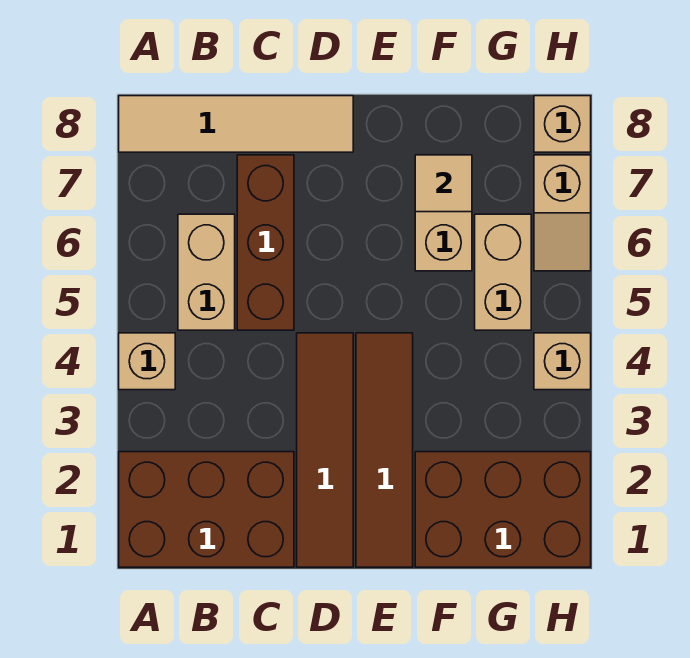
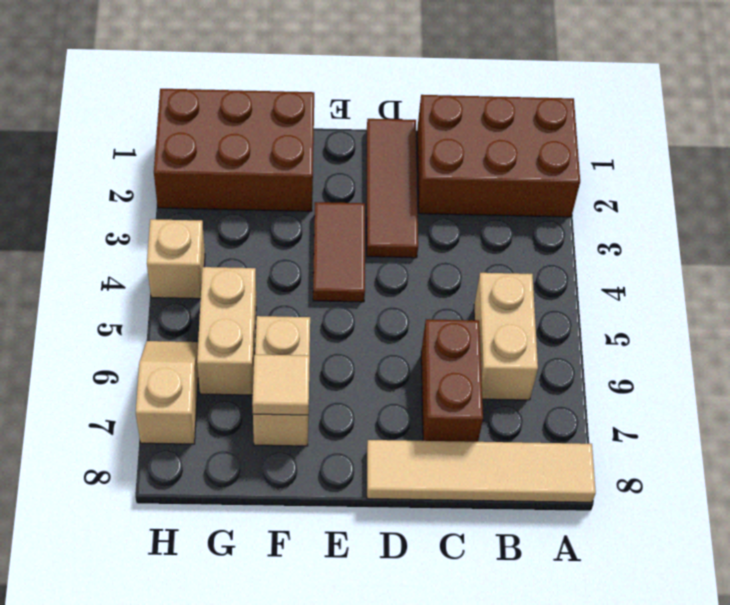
tan 1x1 brick [119,333,175,390] -> none
brown 1x3 brick [237,155,294,330] -> brown 1x2 brick [421,319,483,442]
brown 1x4 tile [297,333,353,567] -> brown 1x3 tile [367,119,418,258]
brown 1x4 tile [356,333,413,567] -> brown 1x2 tile [313,202,365,302]
tan 1x1 brick [534,96,591,152] -> none

